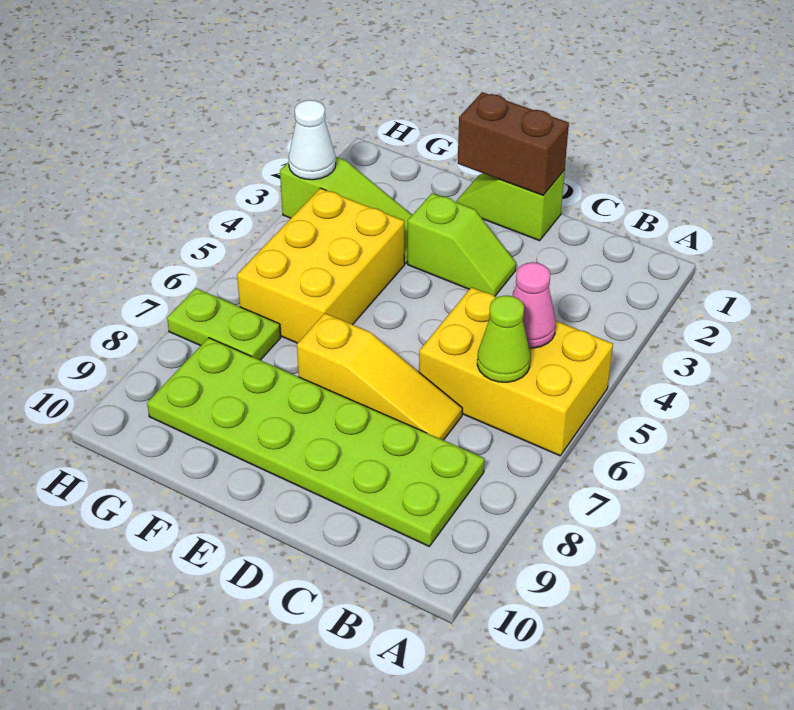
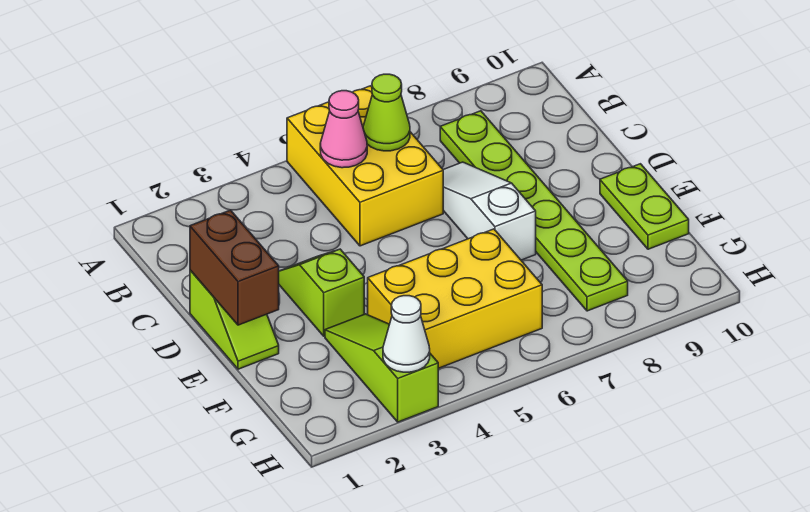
lime 2x6 plate [147,338,485,546] -> lime 1x6 plate [440,111,628,311]
yellow 1x3 slope [297,313,462,440] -> white 1x3 slope [443,162,536,260]
lime 1x2 plate [167,288,280,360] -> lime 1x2 plate moved to [600,164,689,249]

